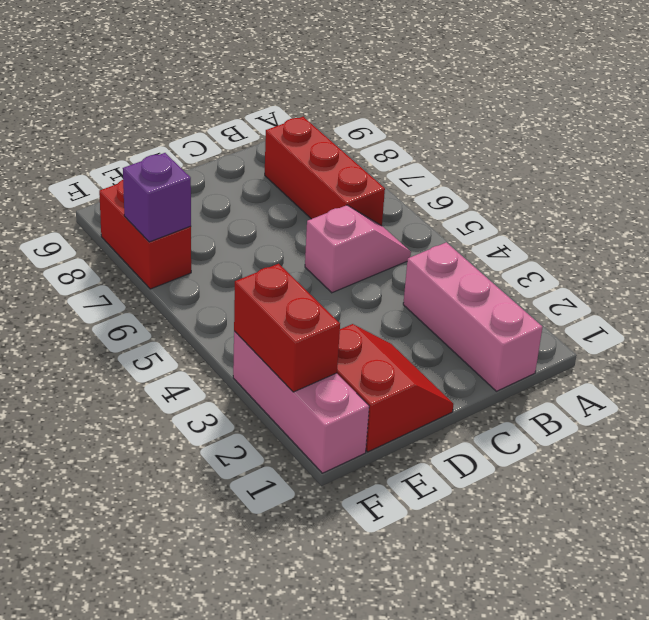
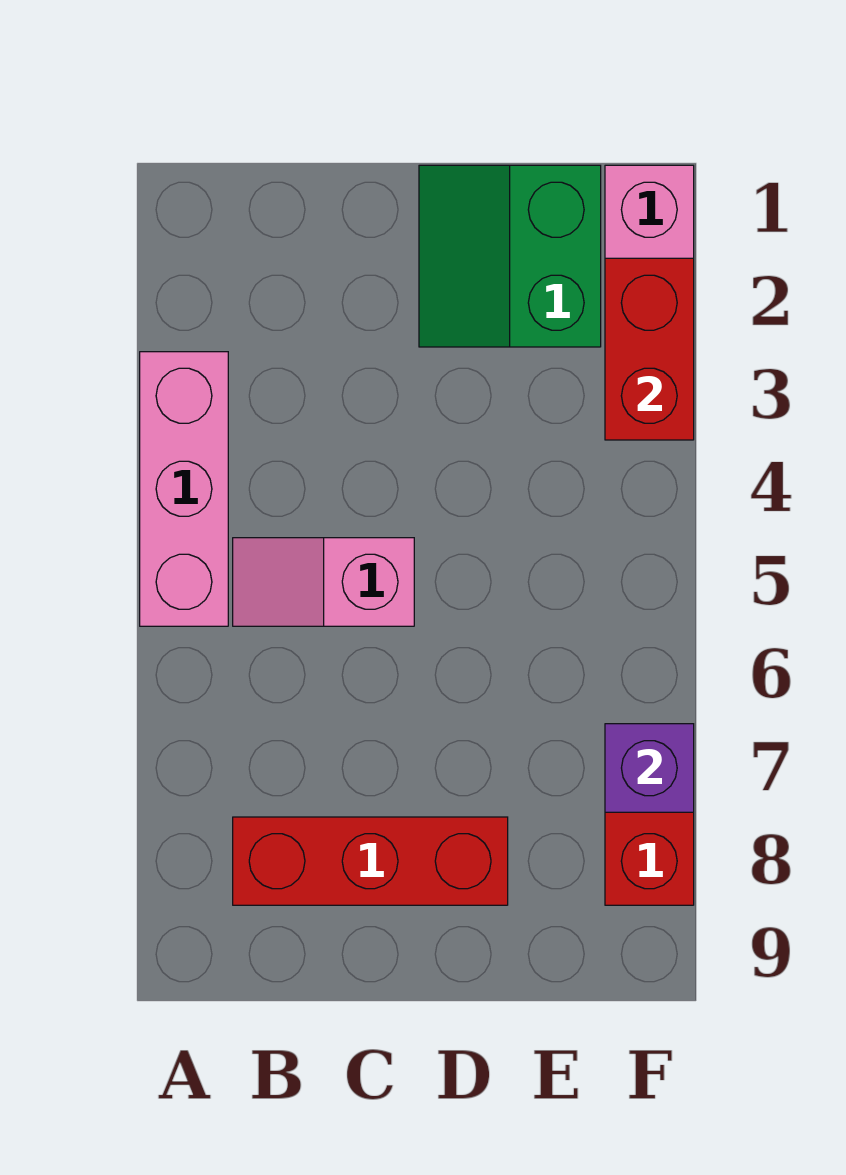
pink 1x3 brick [403,242,542,391] -> pink 1x3 brick moved to [140,352,228,626]
red 1x3 brick [265,117,385,226] -> red 1x3 brick turned to [233,817,508,905]
red 2x2 slope [337,324,454,452] -> green 2x2 slope [419,165,601,347]

